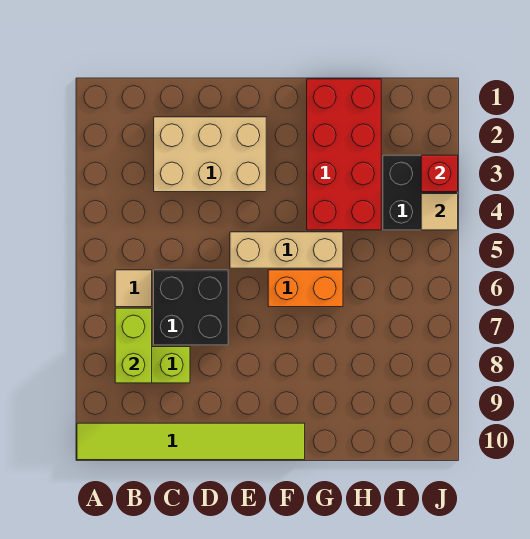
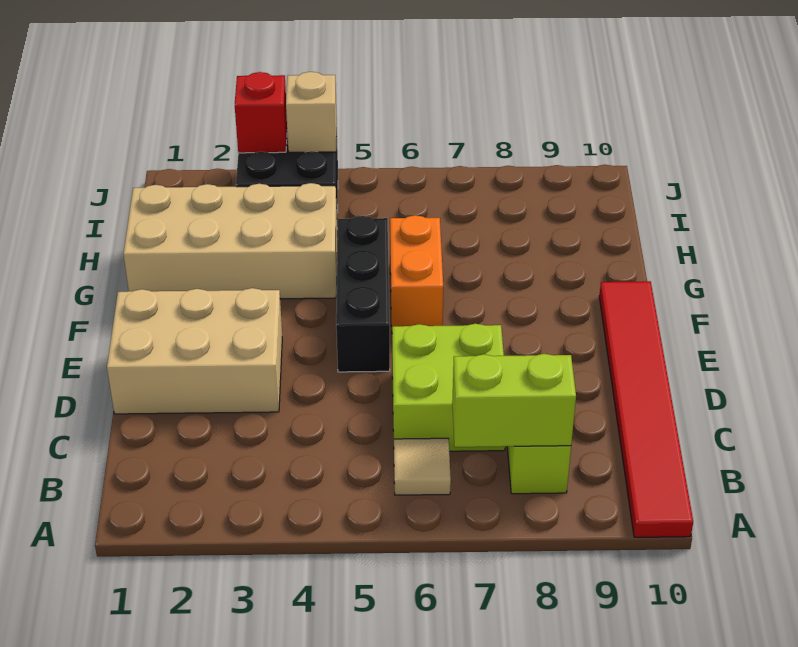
lime 1x6 tile [77,423,305,460] -> red 1x6 tile [599,281,693,537]
tan 2x3 brick [154,117,266,192] -> tan 2x3 brick turned to [107,288,282,414]
black 2x2 brick [154,270,228,345] -> lime 2x2 brick [392,324,505,451]
tan 1x3 brick [230,232,343,268] -> black 1x3 brick [336,216,390,372]
red 2x4 brick [307,79,381,230] -> tan 2x4 brick [123,183,337,299]
tan 1x1 tile [421,194,458,230] -> tan 1x1 brick [286,72,337,152]

